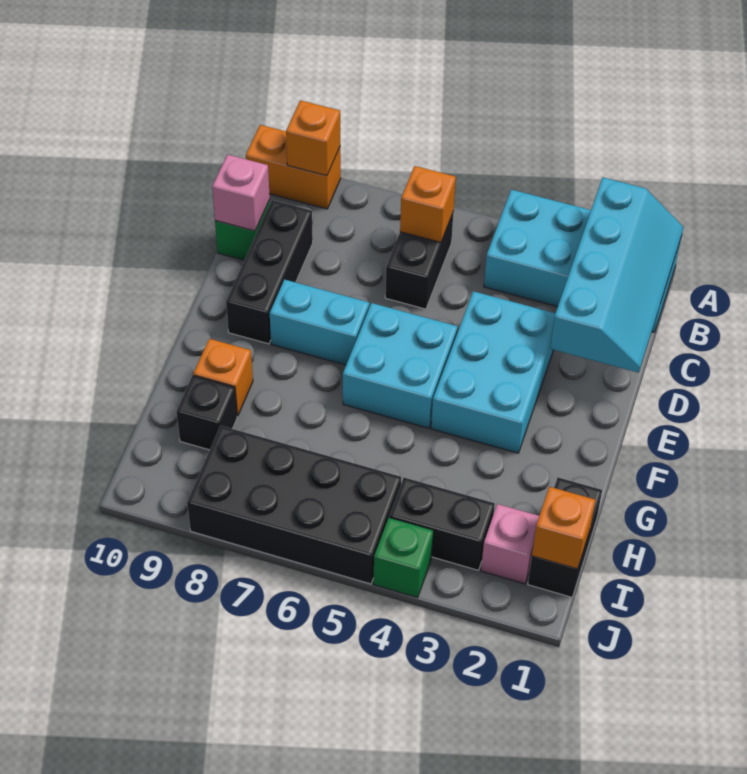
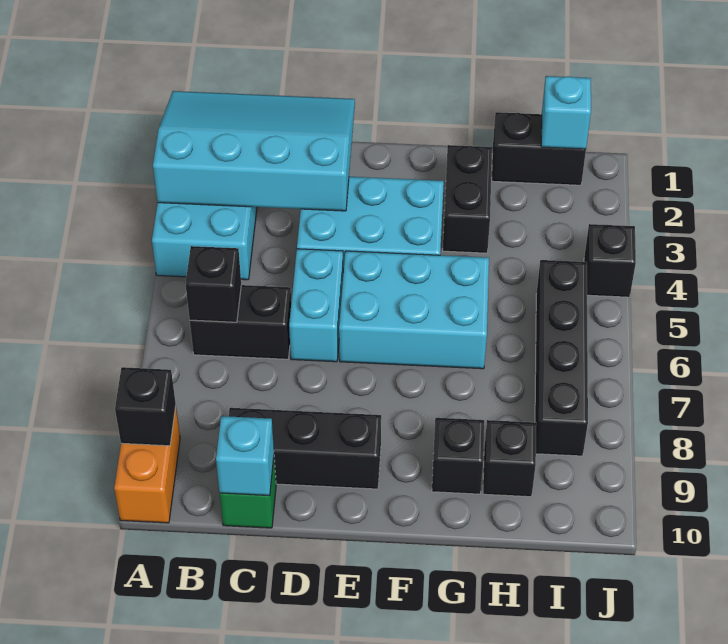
cyan 2x4 slope [550,178,683,373] -> cyan 3x4 slope [153,91,355,211]
orange 1x1 brick [286,100,340,176] -> black 1x1 brick [115,367,176,446]
orange 1x1 brick [400,166,456,242] -> black 1x1 brick [186,246,241,322]
pink 1x1 brick [212,155,270,231] -> cyan 1x1 brick [216,416,274,496]
cyan 2x2 brick [343,303,458,428] -> cyan 2x3 brick [339,251,489,369]
cyan 1x2 brick [270,280,369,365] -> cyan 1x2 brick moved to [289,249,343,362]
orange 1x1 brick [193,339,253,416] -> black 1x1 brick [432,418,484,494]
orange 1x1 brick [532,487,595,569] -> cyan 1x1 brick [541,76,591,149]
pink 1x1 brick [481,504,539,584] -> none
black 1x2 brick [389,478,495,570] -> black 1x2 brick moved to [443,145,492,253]
black 2x4 brick [187,426,401,584] -> black 1x4 brick [535,260,588,456]
green 1x1 brick [373,518,433,598] -> black 1x1 brick [584,224,636,297]

